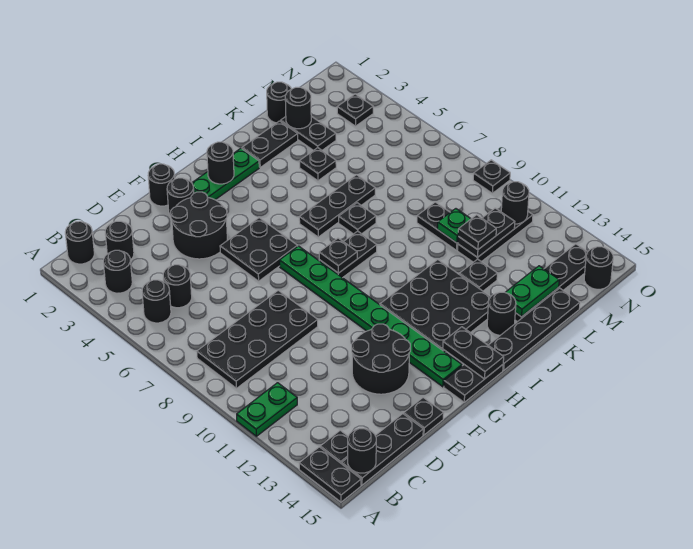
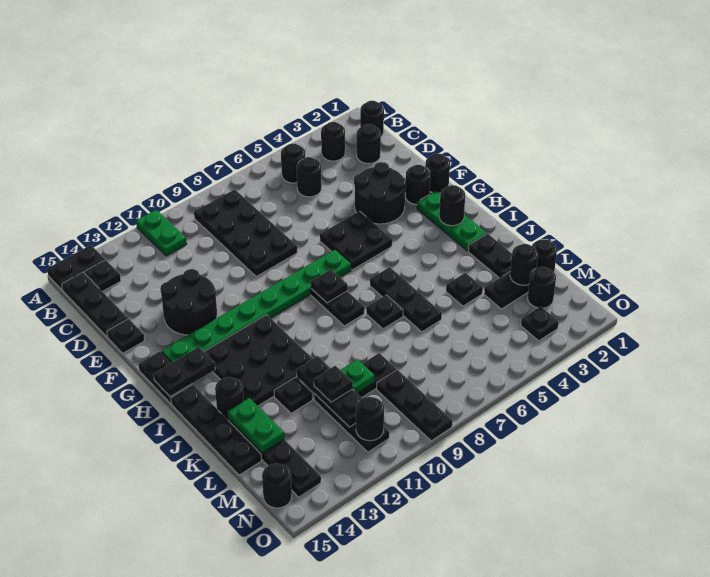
black 1x1 round brick [348,428,376,473] -> black 1x1 round brick moved to [528,267,556,308]
black 1x2 plate [458,208,515,257] -> black 1x3 plate [296,356,362,427]
black 1x1 plate [473,160,510,193] -> black 1x3 plate [377,370,452,441]

